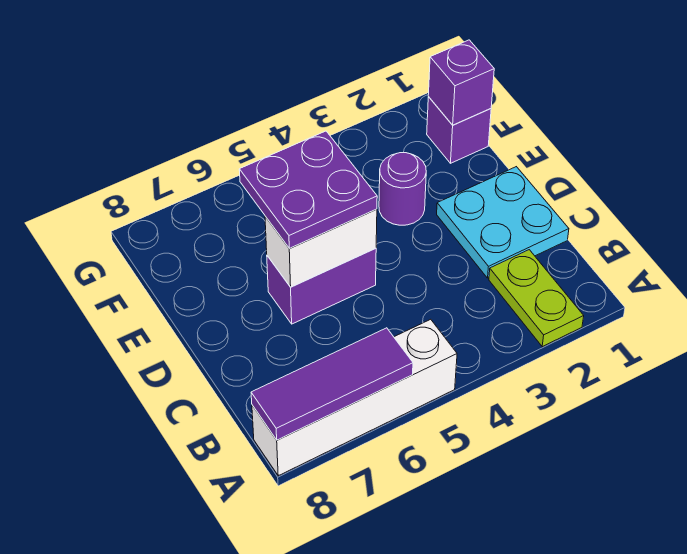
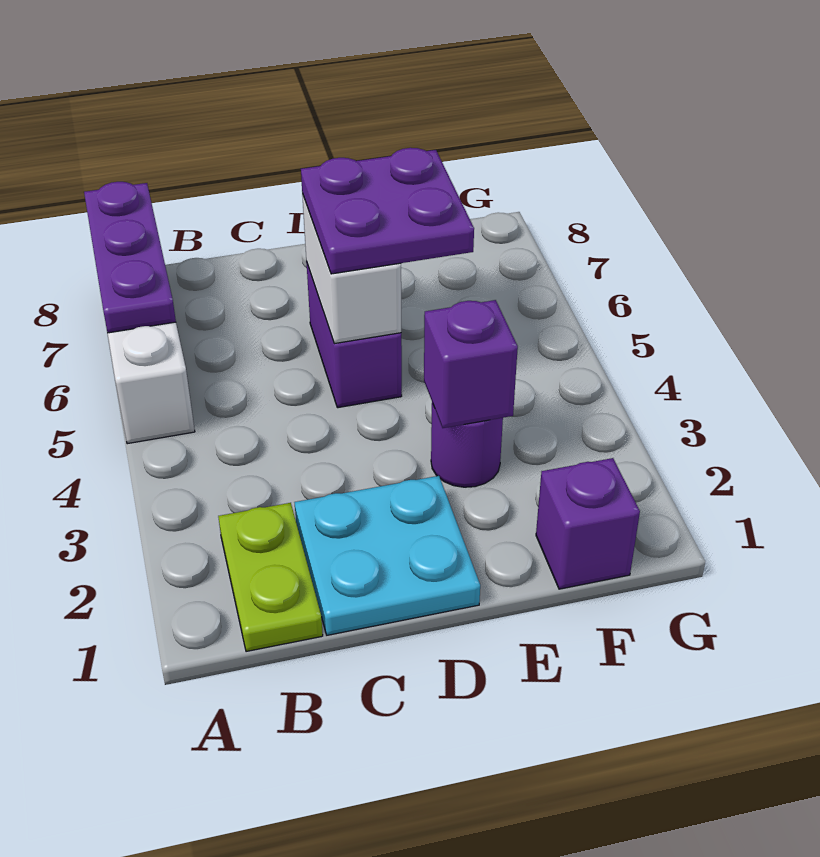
lime 1x2 plate [489,250,584,347] -> lime 1x2 plate turned to [218,503,323,652]
purple 1x3 tile [251,328,413,440] -> purple 1x3 plate [84,182,176,333]
purple 1x1 brick [428,40,494,125] -> purple 1x1 brick moved to [424,300,518,428]

